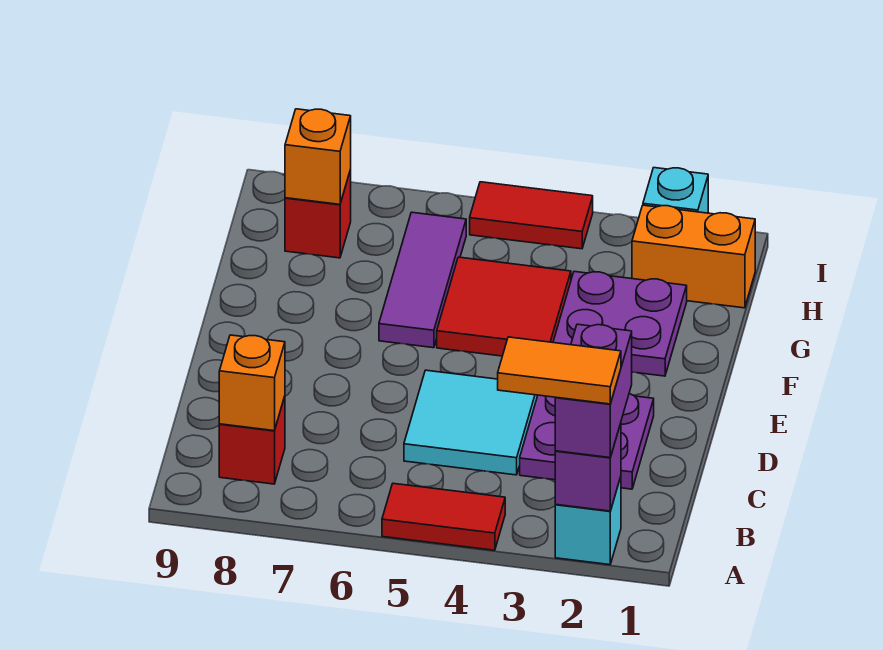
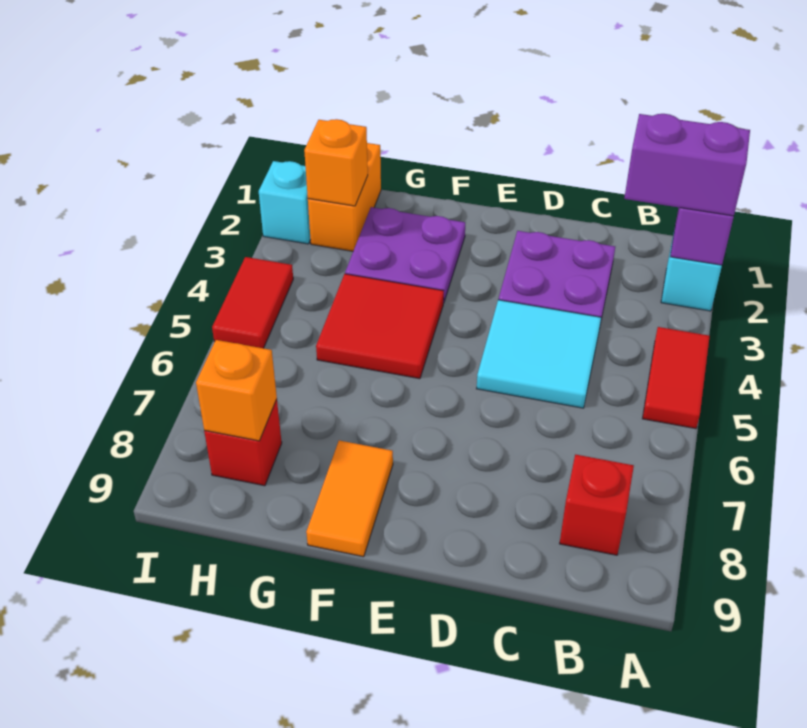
orange 1x2 tile [498,337,621,404] -> orange 1x2 tile moved to [306,440,393,557]
orange 1x1 brick [219,335,285,431] -> orange 1x1 brick moved to [304,119,368,206]
purple 1x3 tile [379,212,466,348] -> none

